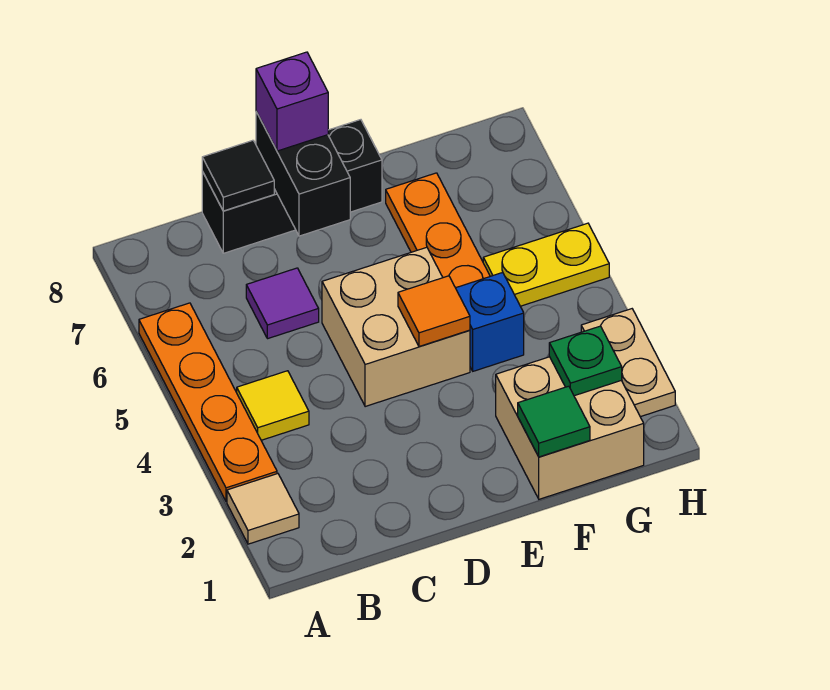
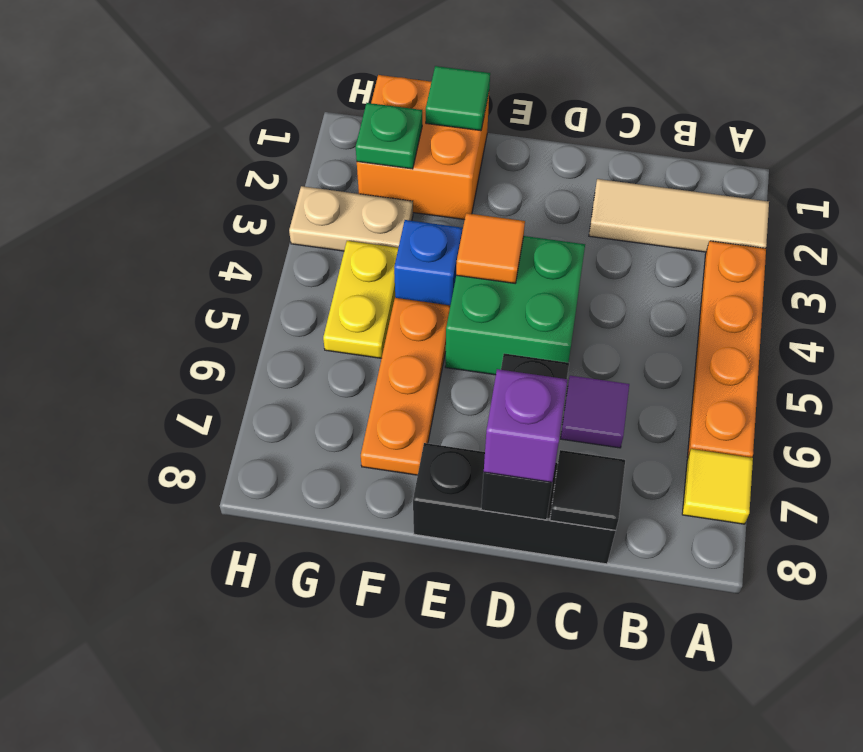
tan 1x1 tile [227,474,299,544] -> tan 1x3 tile [589,179,769,252]
yellow 1x1 tile [237,371,309,440] -> yellow 1x1 tile moved to [682,449,753,524]
tan 2x2 brick [322,247,470,407] -> green 2x2 brick [445,236,585,375]
tan 2x2 brick [496,357,644,499] -> orange 2x2 brick [357,75,489,220]
yellow 1x2 plate [483,223,609,306] -> yellow 1x2 plate turned to [323,241,398,358]
tan 1x2 plate [581,309,675,417] -> tan 1x2 plate turned to [289,186,413,251]

